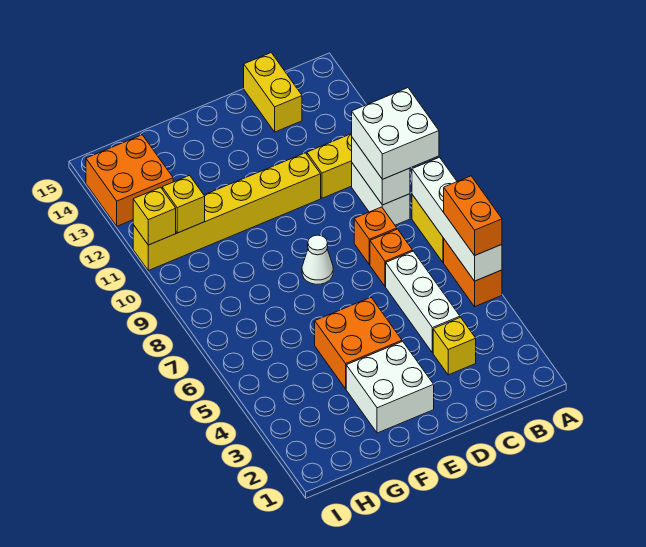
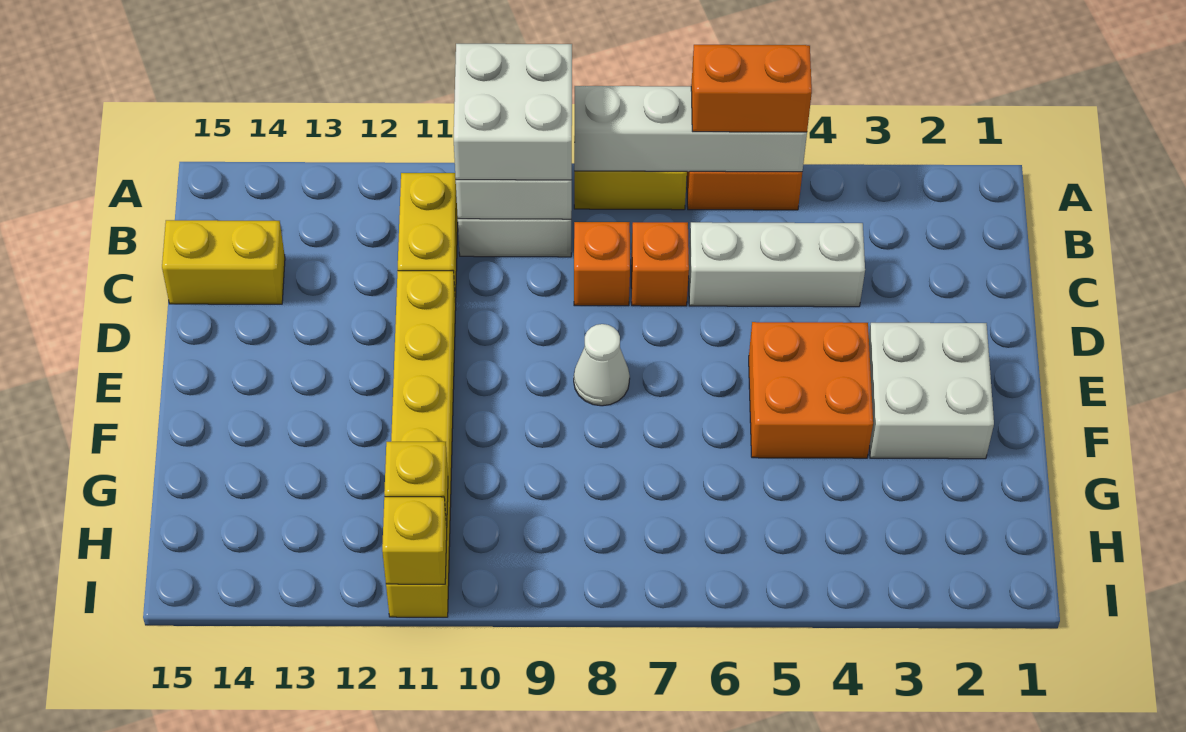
yellow 1x1 brick [433,317,476,375] -> none
orange 2x2 brick [86,135,173,226] -> none

